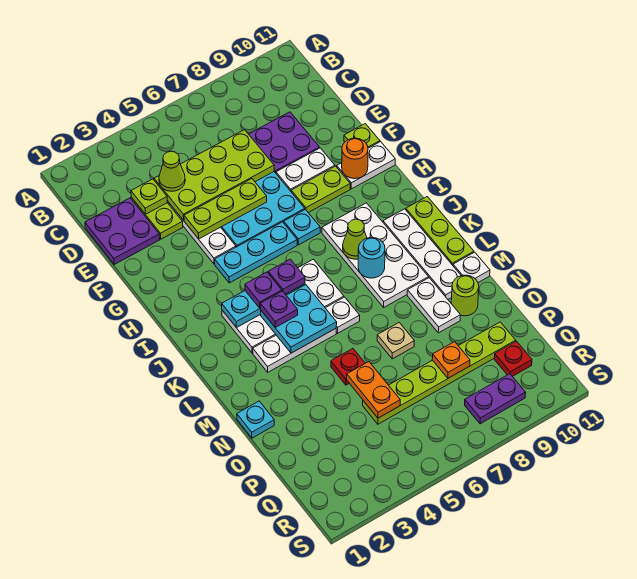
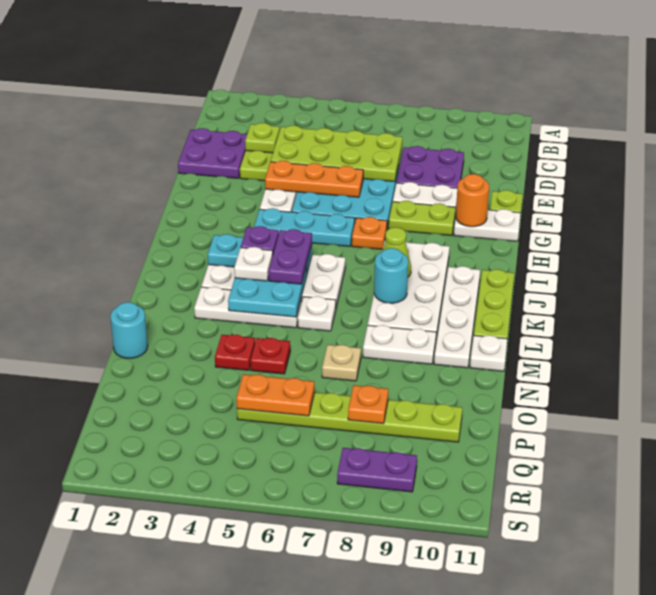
lime 1x1 cone [159,151,185,191] -> none
lime 1x3 plate [184,179,267,239] -> orange 1x3 plate [265,161,363,197]
cyan 1x1 plate [284,209,320,245] -> orange 1x1 plate [352,217,387,249]
purple 1x1 plate [268,259,305,294] -> purple 1x2 plate [269,229,312,284]
purple 1x1 plate [260,291,298,328] -> white 1x1 plate [234,247,273,281]
white 1x2 plate [407,278,460,333] -> white 1x2 plate turned to [363,325,436,364]
cyan 1x1 plate [237,401,274,438] -> cyan 1x1 round brick [110,302,148,358]
lime 1x1 round brick [451,275,479,316] -> none
orange 1x2 plate [347,362,400,418] -> orange 1x2 plate turned to [236,374,315,416]
red 1x1 plate [494,341,532,377] -> red 1x1 plate moved to [215,334,255,370]

